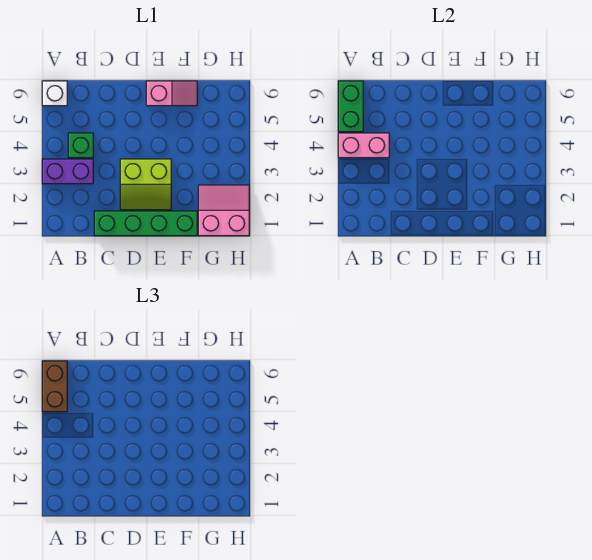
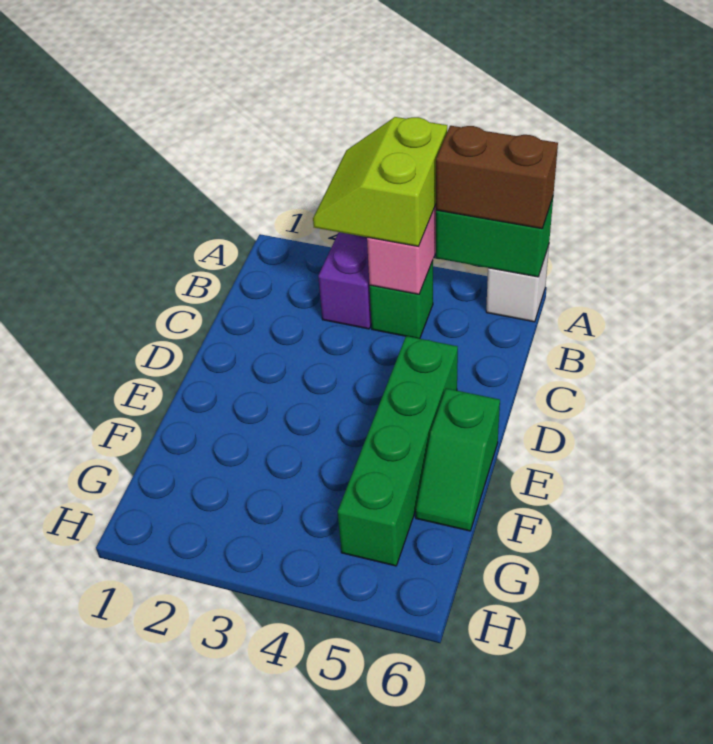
green 1x4 brick [94,211,197,236] -> green 1x4 brick moved to [338,336,458,566]
lime 2x2 slope [120,159,171,210] -> lime 2x2 slope moved to [313,117,447,246]
pink 1x2 slope [146,81,197,106] -> green 1x2 slope [416,388,500,531]
pink 2x2 slope [198,185,249,236] -> none

